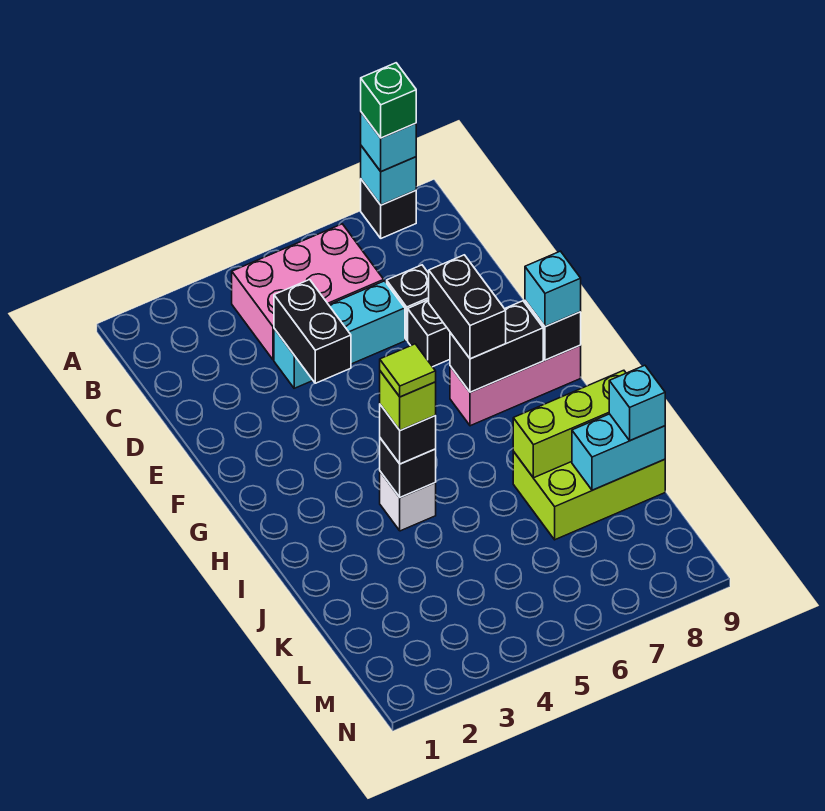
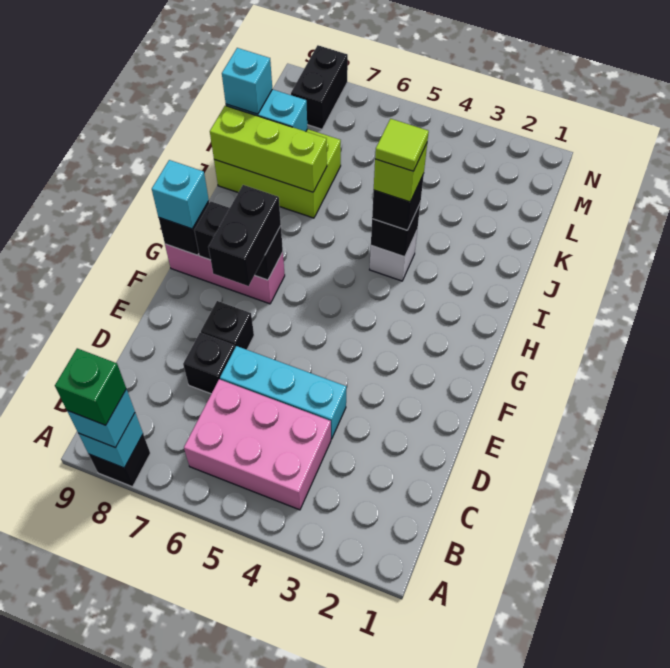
black 1x2 brick [274,280,351,383] -> black 1x2 brick moved to [291,45,348,129]

